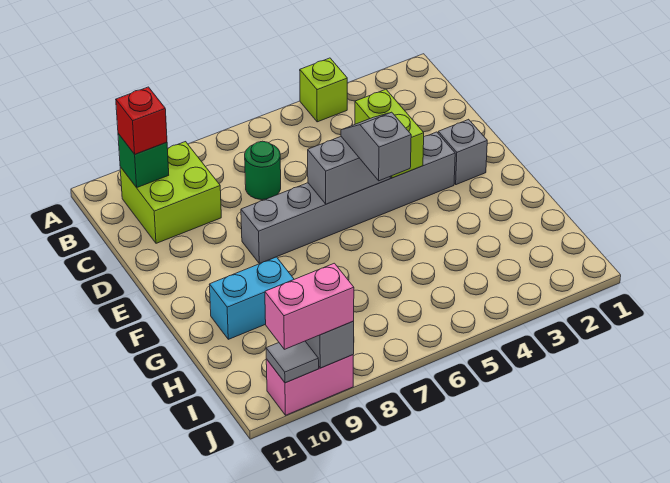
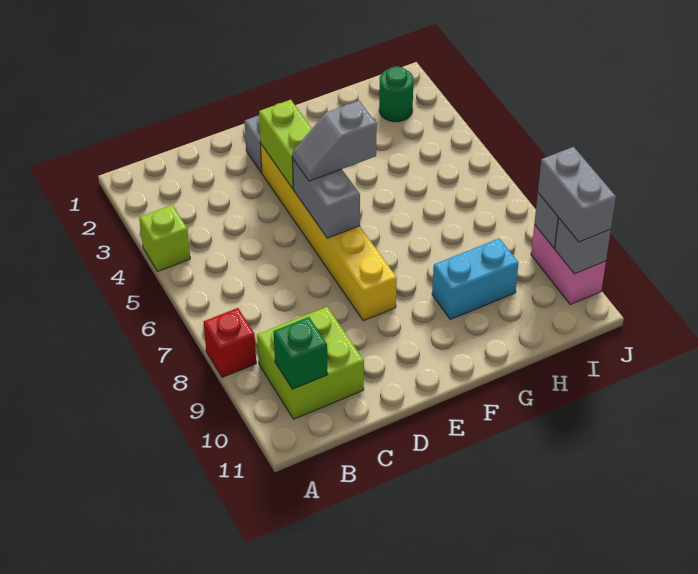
red 1x1 brick [116,87,167,154] -> red 1x1 brick moved to [204,308,256,377]
green 1x1 round brick [245,141,281,200] -> green 1x1 round brick moved to [379,66,413,122]
lime 1x2 brick [355,89,424,178] -> lime 1x2 brick turned to [259,100,312,189]
grey 1x6 brick [241,132,455,264] -> yellow 1x6 brick [261,145,397,321]
cyan 1x2 brick [209,257,294,339] -> cyan 1x2 brick turned to [432,238,518,319]
pink 1x2 brick [265,263,354,349] -> grey 1x2 brick [538,147,616,242]
grey 1x1 tile [266,341,319,383] -> grey 1x1 brick [555,218,611,274]

